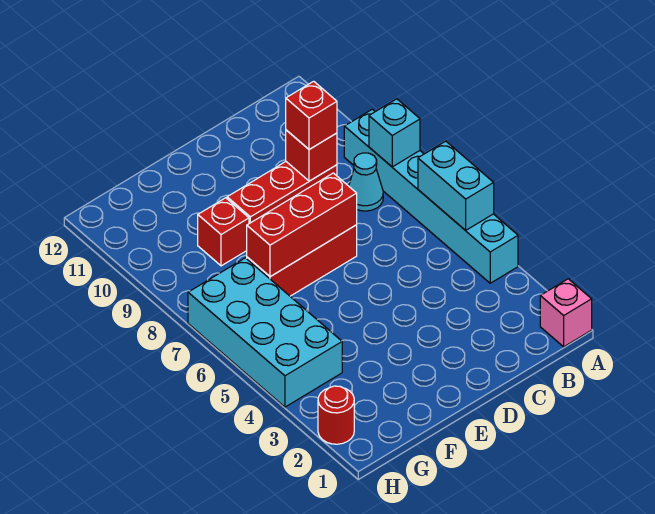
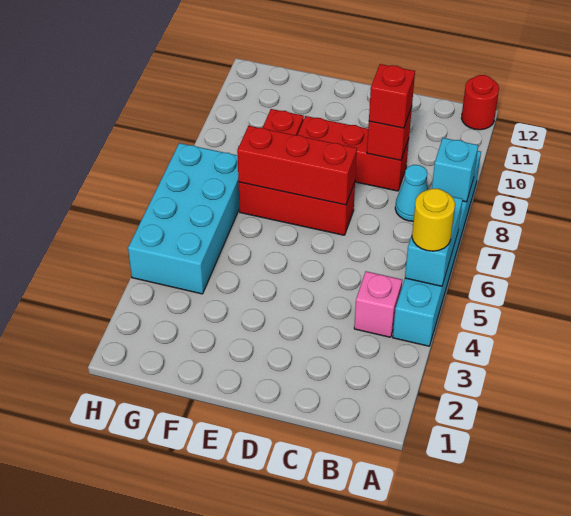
pink 1x1 brick [540,279,592,347] -> pink 1x1 brick moved to [354,271,402,337]
none -> yellow 1x1 round brick [412,189,455,251]
red 1x1 round brick [318,386,354,444] -> red 1x1 round brick moved to [461,75,499,130]

